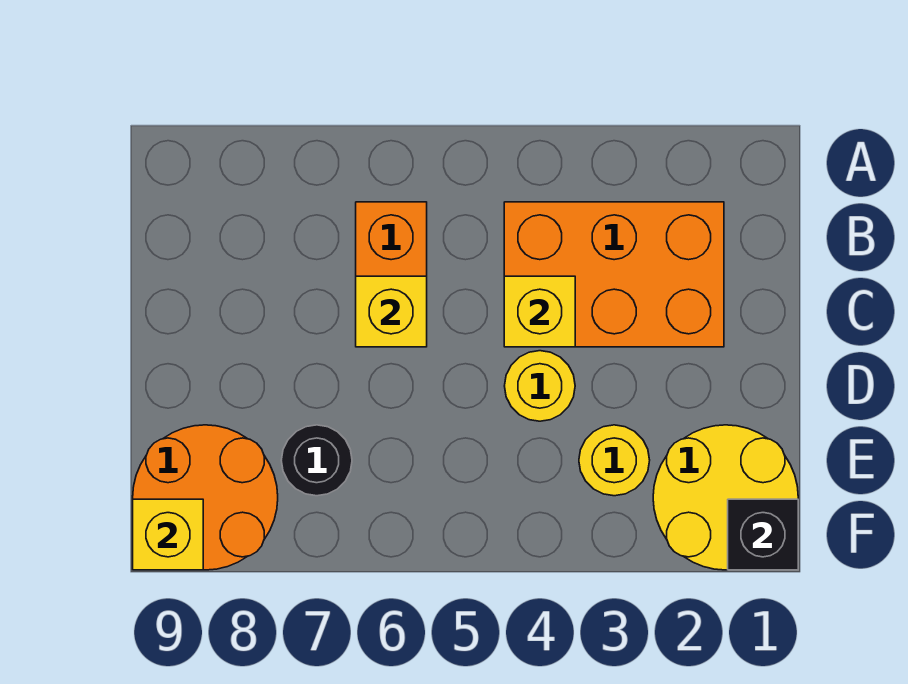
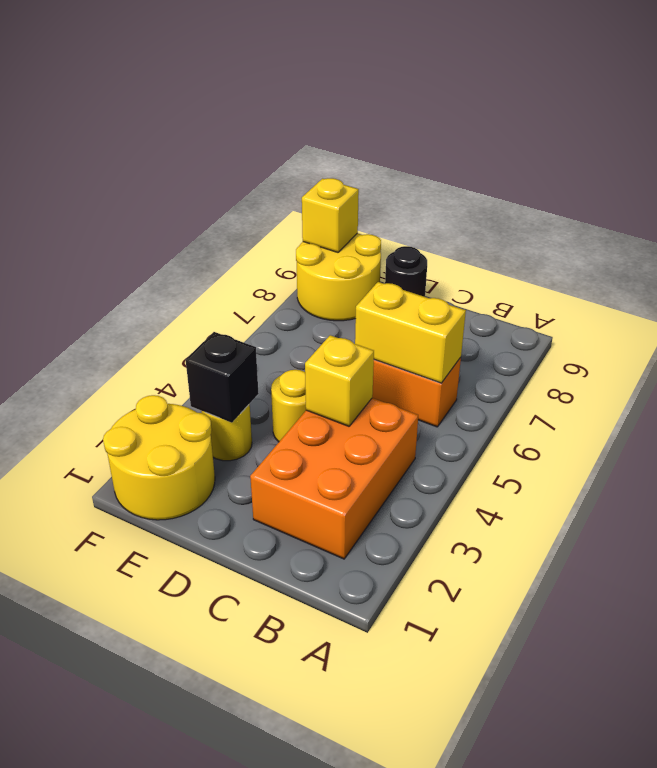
yellow 1x1 brick [356,276,427,347] -> yellow 1x2 brick [355,282,466,383]
black 1x1 round brick [281,425,352,496] -> black 1x1 round brick moved to [385,246,427,297]
orange 2x2 round brick [133,425,278,570] -> yellow 2x2 round brick [296,233,381,321]
black 1x1 brick [728,499,798,570] -> black 1x1 brick moved to [186,332,259,423]

